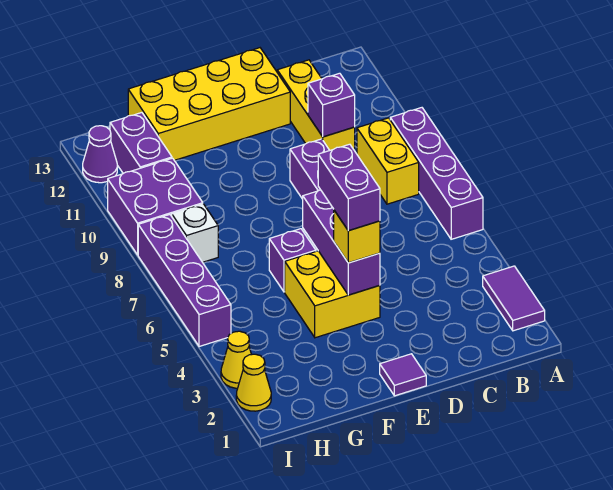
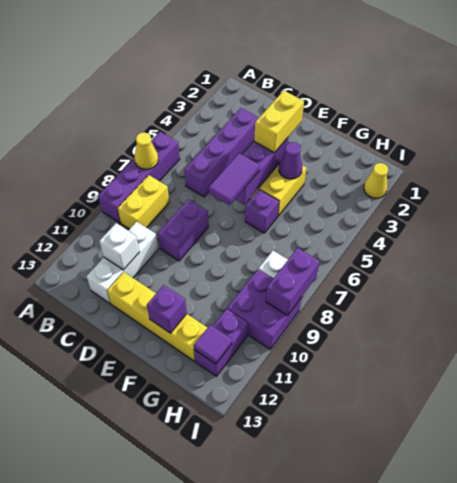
purple 1x2 tile [483,266,545,331] -> purple 1x2 tile moved to [209,153,260,205]
yellow 1x3 brick [277,60,355,151] -> white 1x3 brick [87,222,158,304]
purple 1x1 brick [308,73,355,137] -> purple 1x1 brick moved to [147,285,187,333]
none -> white 1x1 brick [99,223,139,270]
yellow 2x4 brick [128,48,290,160] -> yellow 1x4 brick [107,272,207,361]
purple 1x1 tile [380,354,426,396] -> purple 1x1 tile moved to [194,325,232,364]
yellow 1x1 brick [334,210,380,263] -> yellow 1x2 brick [254,91,304,153]
purple 1x2 brick [318,144,380,231] -> purple 1x2 brick moved to [266,248,320,316]
yellow 1x1 cone [221,331,251,388] -> yellow 1x1 cone moved to [134,132,158,169]
purple 1x4 brick [138,215,231,346] -> purple 1x4 brick moved to [185,108,259,197]
purple 1x1 cone [83,126,117,183] -> purple 1x1 cone moved to [279,142,303,179]

